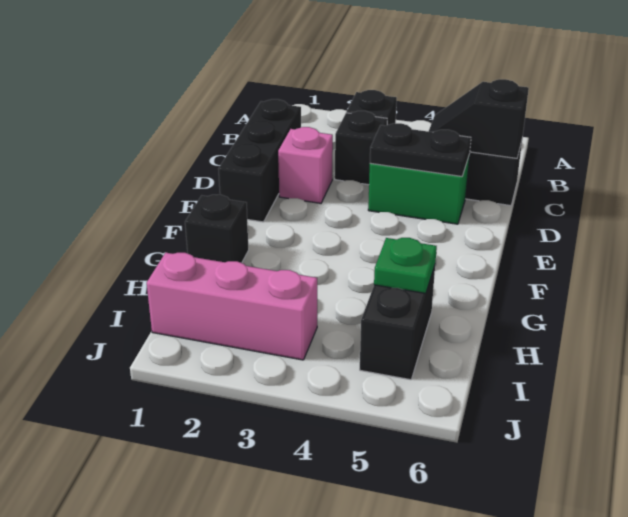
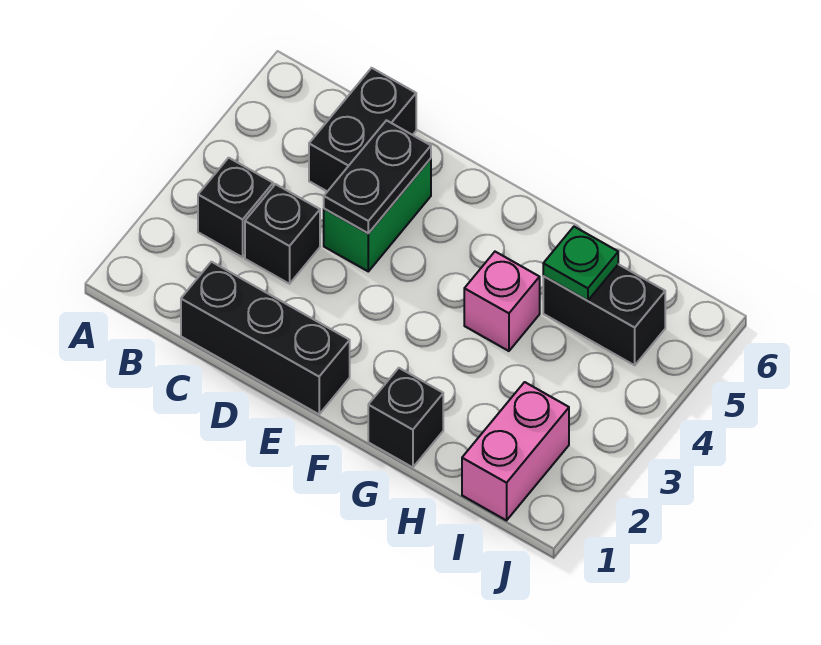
black 1x2 slope [429,79,529,158] -> none
pink 1x1 brick [278,127,333,203] -> pink 1x1 brick moved to [464,252,540,351]
pink 1x3 brick [147,253,317,360] -> pink 1x2 brick [462,382,569,520]

